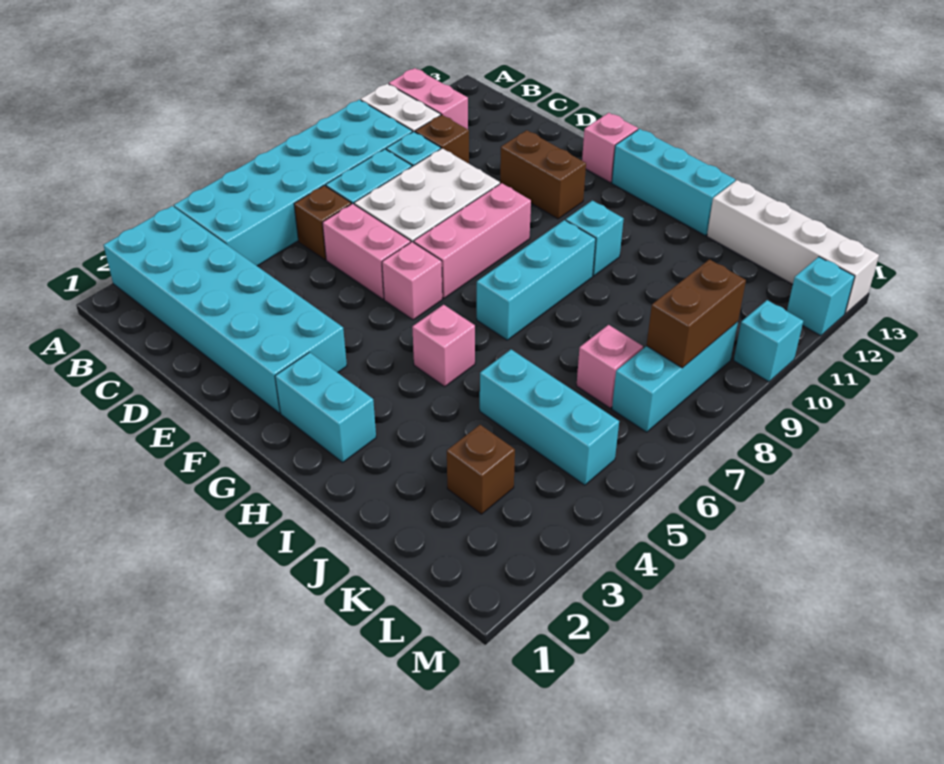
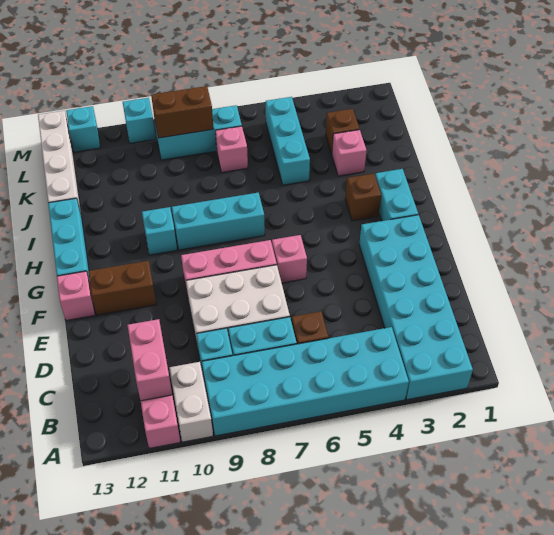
brown 1x1 brick [415,115,469,164] -> brown 1x1 brick moved to [345,173,381,221]
pink 1x2 brick [322,204,411,299] -> pink 1x2 brick moved to [128,319,172,401]
brown 1x2 brick [500,130,586,219] -> brown 1x2 brick turned to [88,261,156,315]
pink 1x1 brick [412,305,475,386] -> pink 1x1 brick moved to [332,130,367,176]

